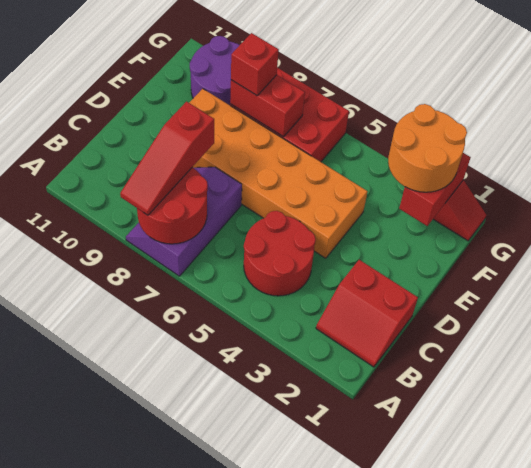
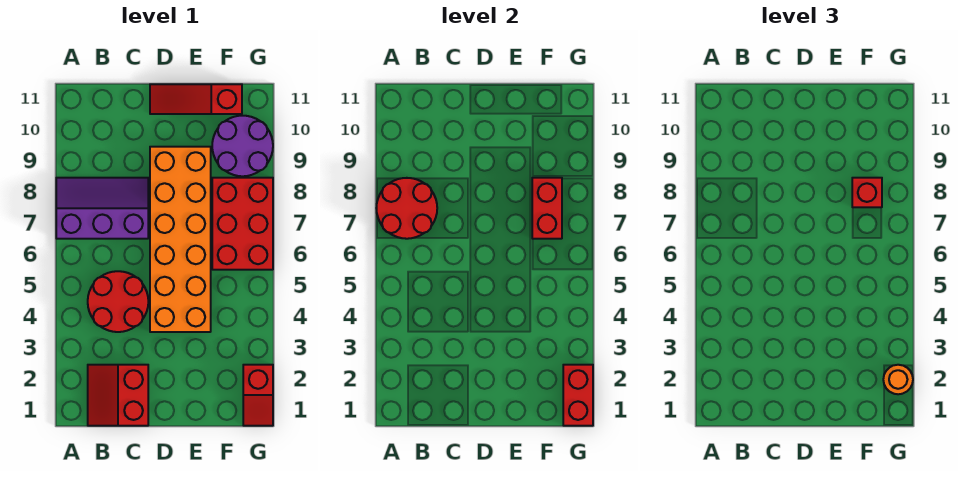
red 1x3 slope [120,102,214,215] -> red 1x3 slope moved to [150,84,242,114]
red 1x2 brick [399,153,471,226] -> red 1x2 brick turned to [563,365,593,426]
orange 2x2 round brick [388,104,467,192] -> orange 1x1 round brick [883,365,913,394]

